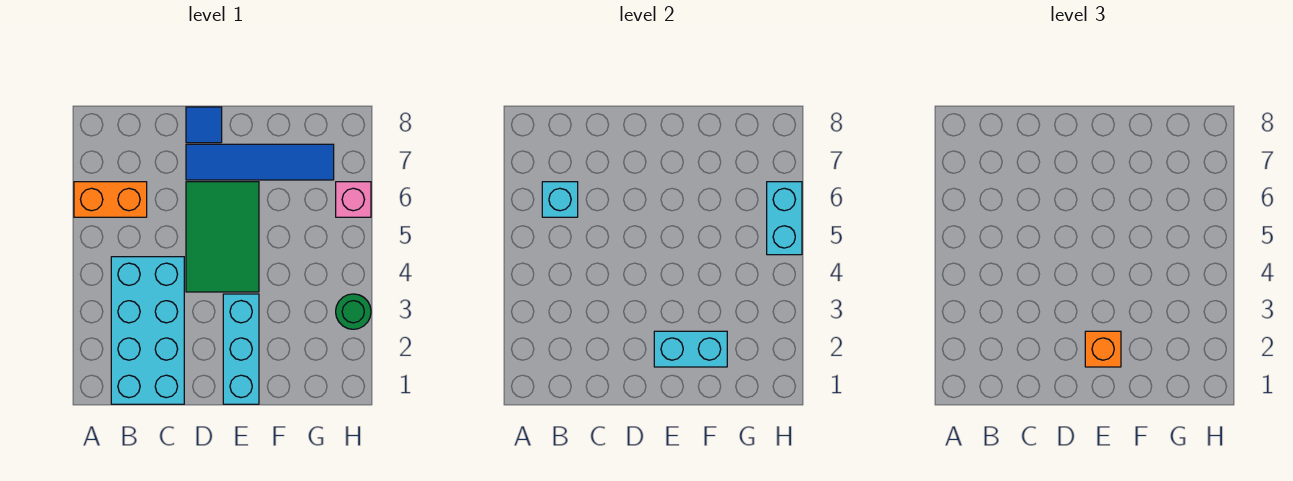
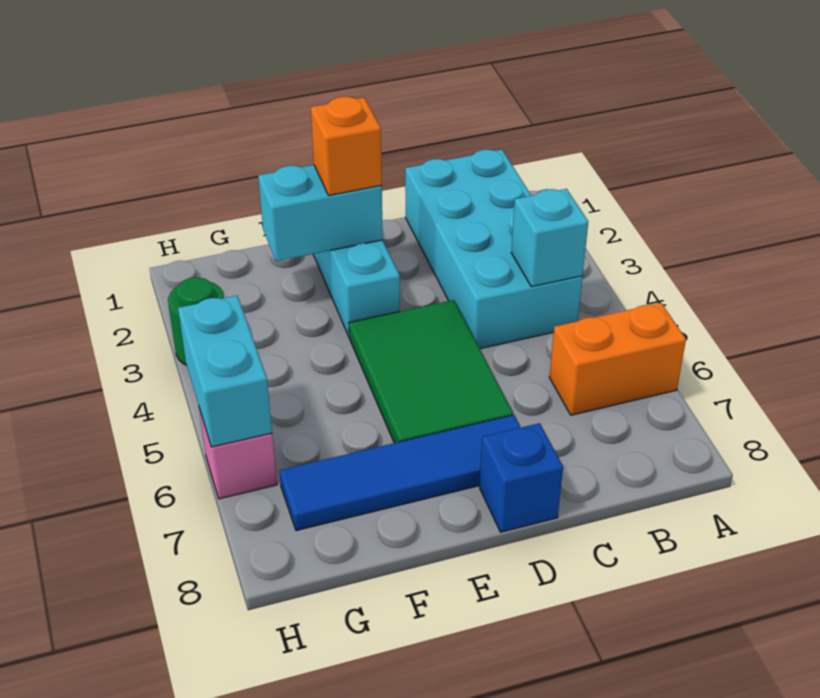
cyan 1x1 brick [542,182,578,217] -> cyan 1x1 brick moved to [511,189,588,287]
blue 1x1 tile [186,107,222,143] -> blue 1x1 brick [480,423,563,532]

